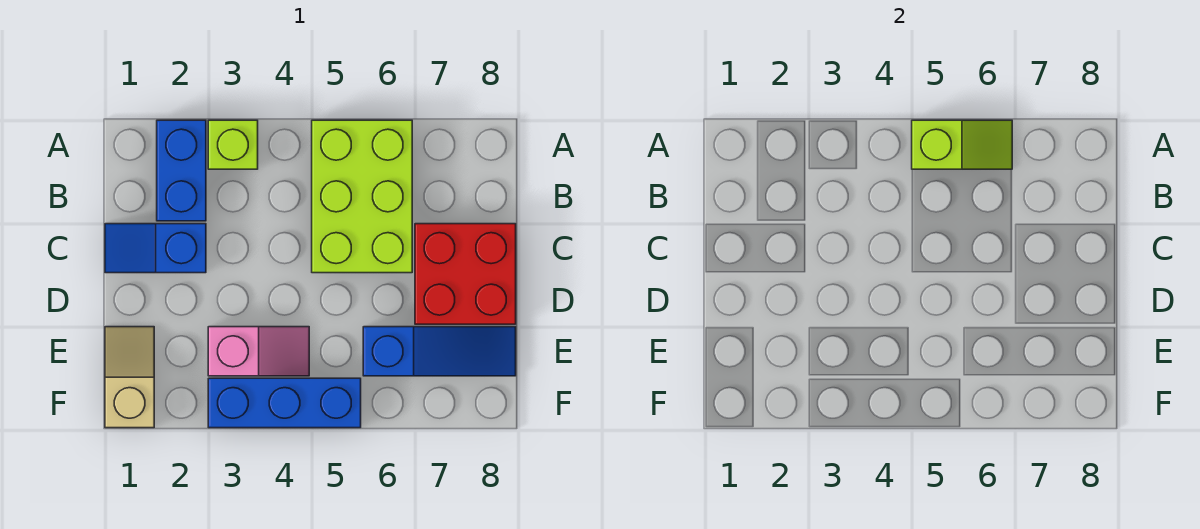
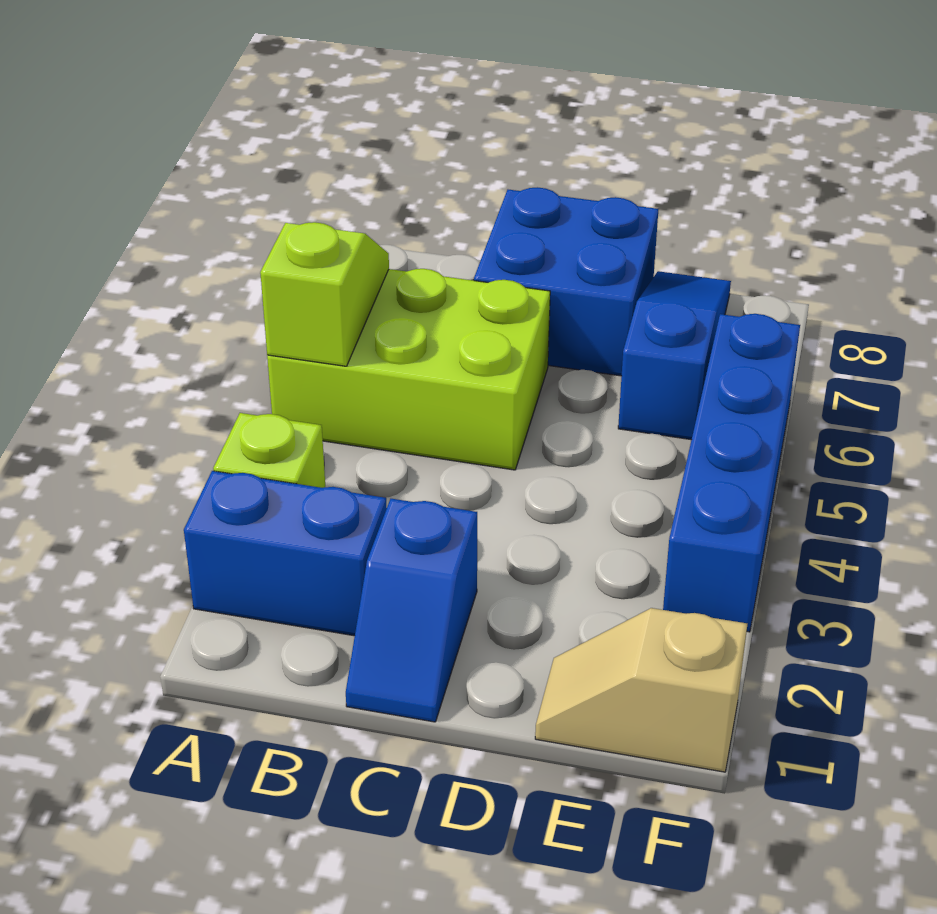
red 2x2 brick [415,224,516,324] -> blue 2x2 brick [474,187,658,376]
pink 1x2 slope [208,327,309,376] -> none
blue 1x3 brick [208,378,361,428] -> blue 1x4 brick [663,314,800,632]

